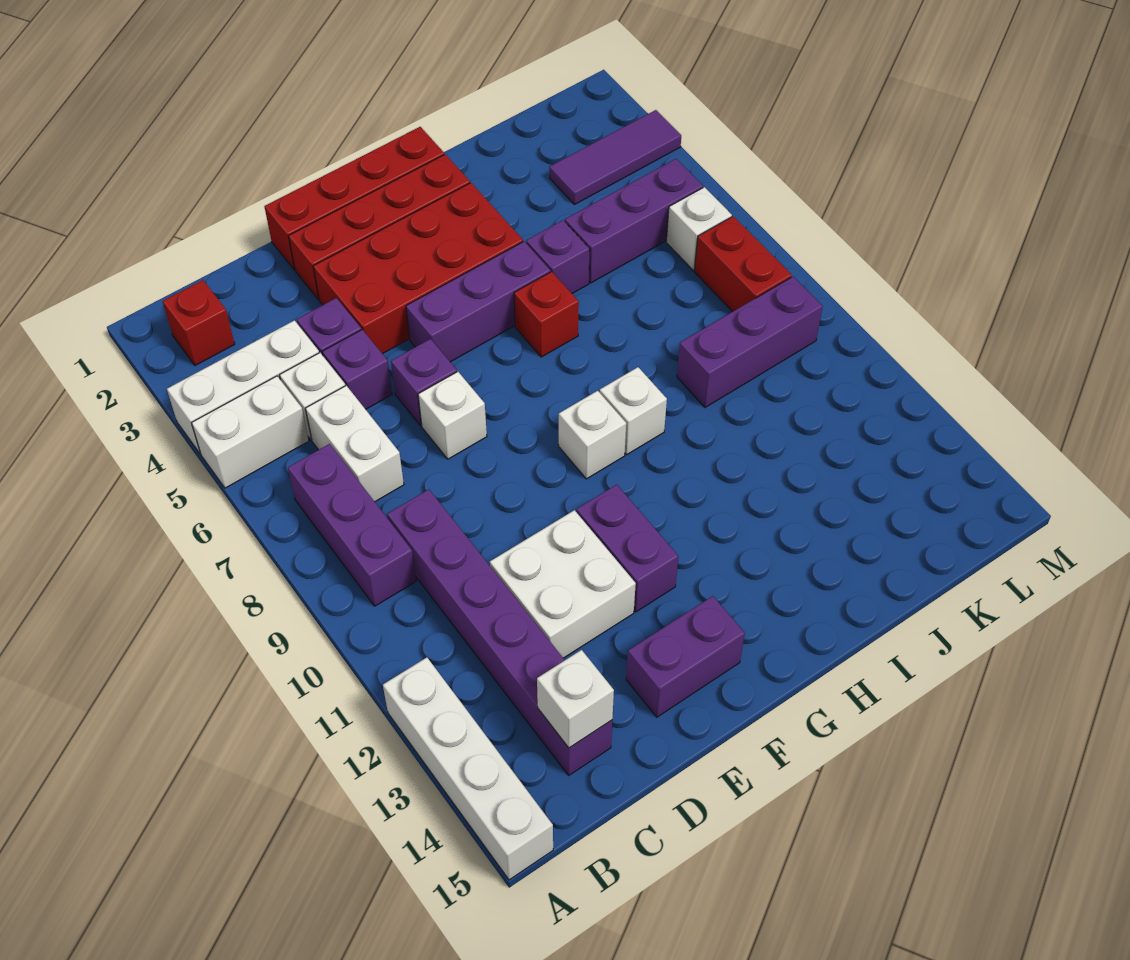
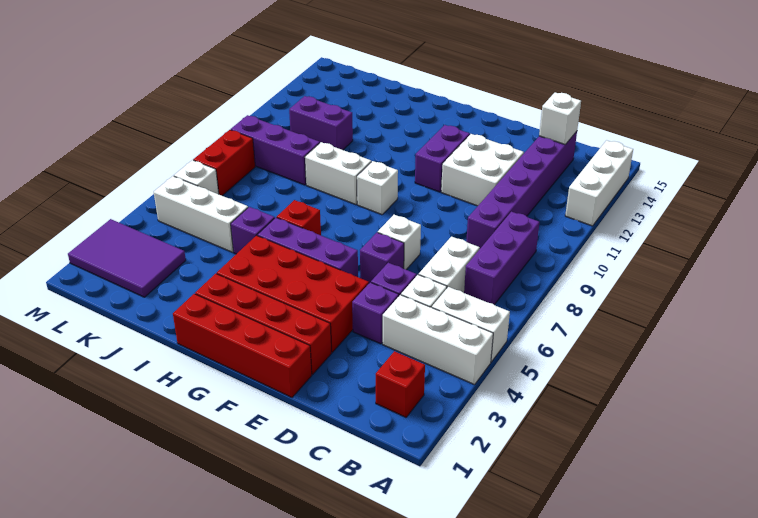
white 1x4 brick [383,658,553,880] -> white 1x3 brick [565,140,633,226]
purple 1x2 brick [626,596,745,717] -> purple 1x2 brick moved to [289,96,353,150]
white 1x1 brick [600,367,667,455] -> white 1x2 brick [305,142,371,205]
purple 1x3 brick [565,159,703,283] -> white 1x3 brick [154,176,248,252]
purple 1x3 tile [549,110,681,205] -> purple 2x3 tile [68,219,186,297]

